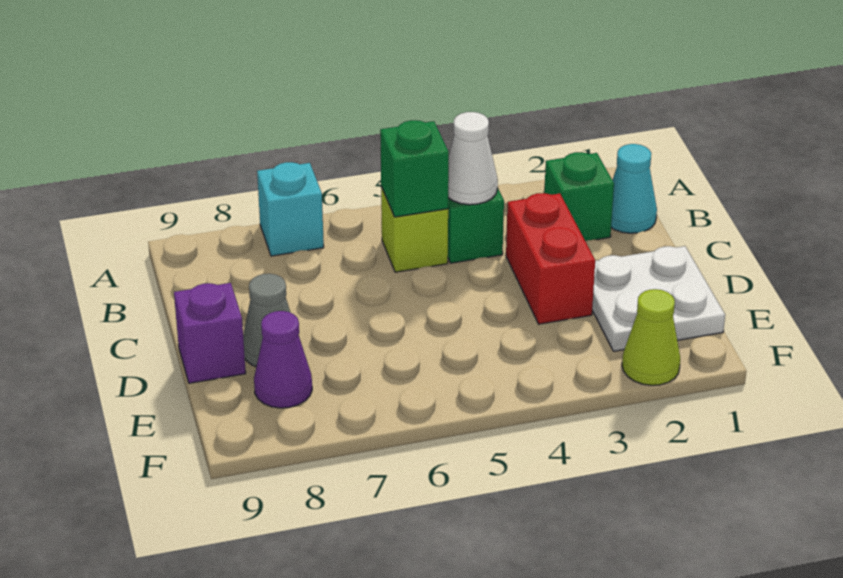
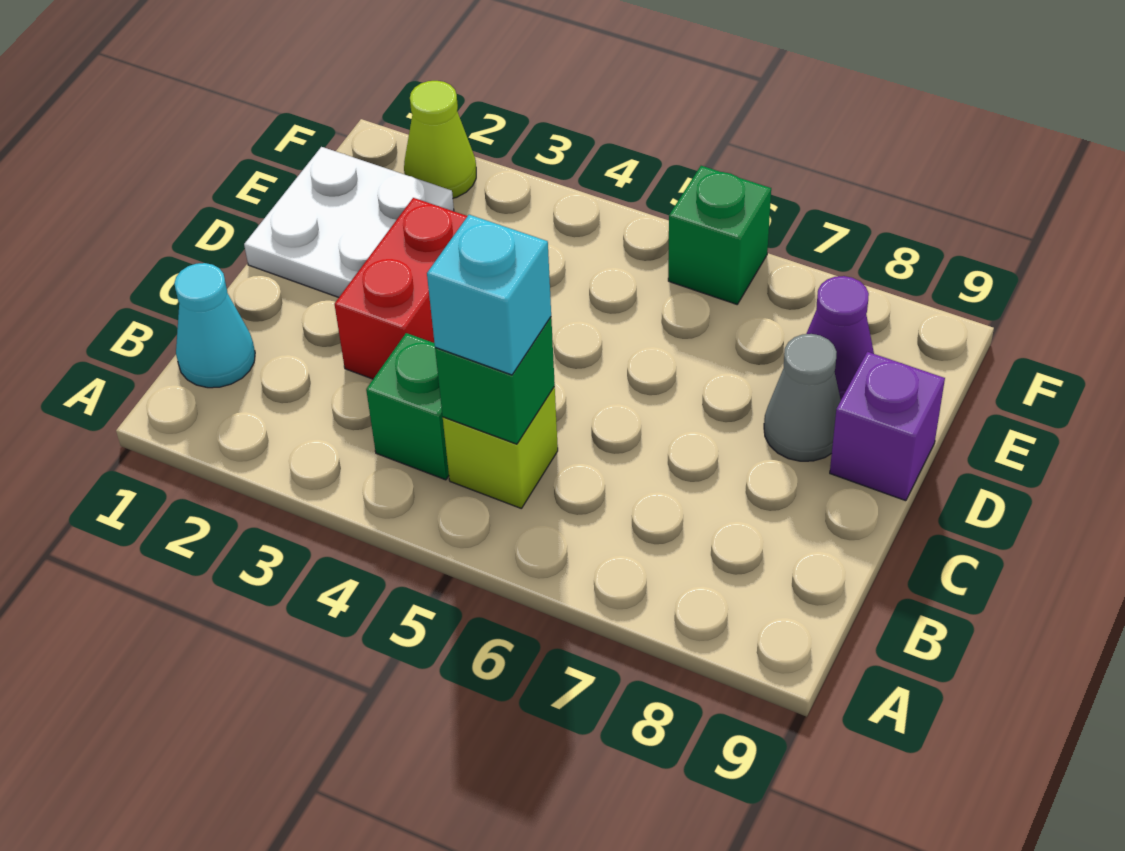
cyan 1x1 brick [257,162,324,256] -> cyan 1x1 brick moved to [427,215,551,375]
green 1x1 brick [544,152,614,241] -> green 1x1 brick moved to [668,166,771,304]
white 1x1 cone [448,112,498,205] -> none

